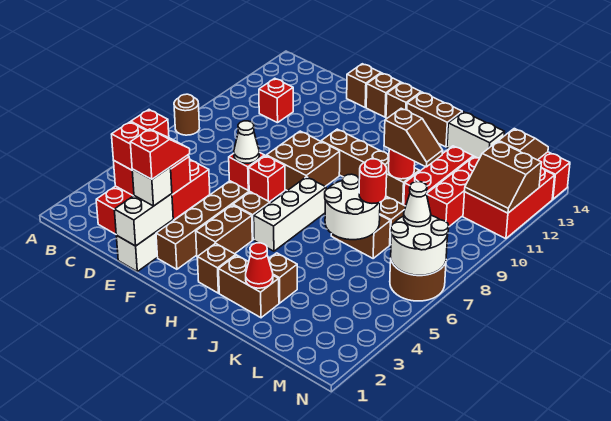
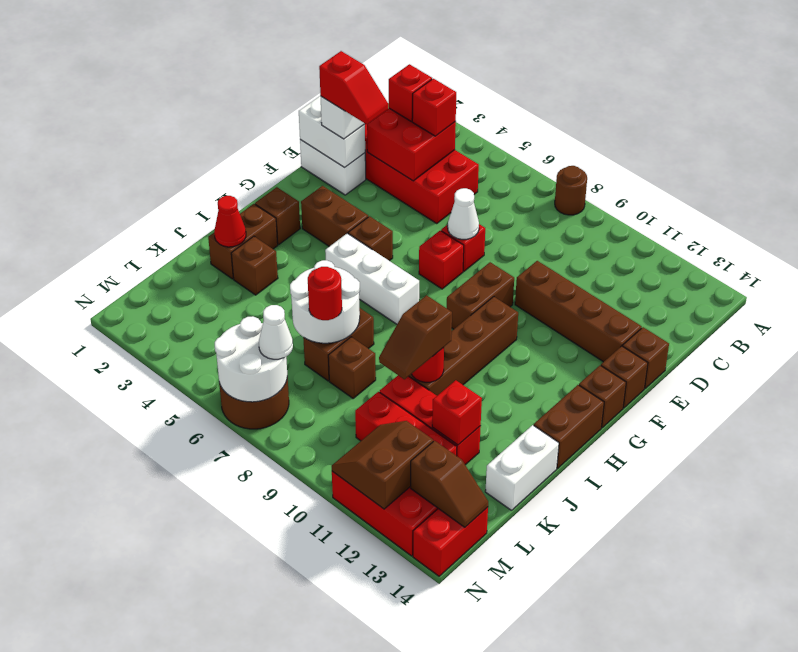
red 1x1 brick [259,78,293,123] -> red 1x1 brick moved to [432,380,482,445]
brown 1x4 brick [156,181,249,269] -> brown 1x4 brick moved to [515,261,642,362]
brown 2x2 brick [266,131,340,191] -> brown 1x2 brick [447,262,514,329]

